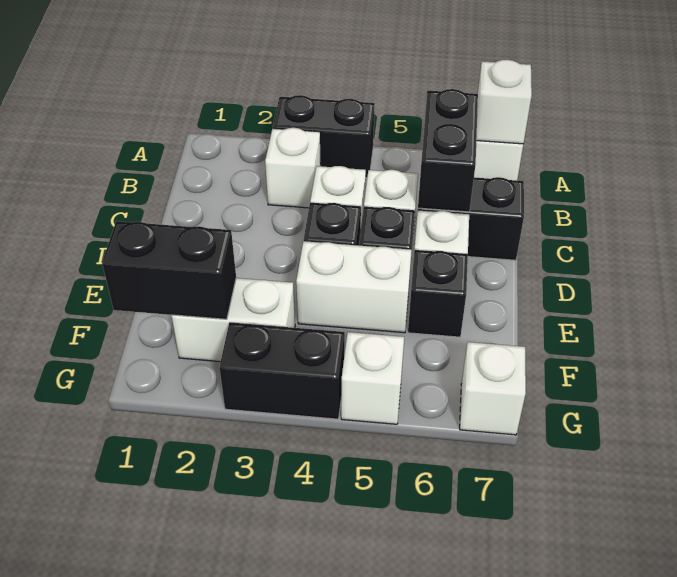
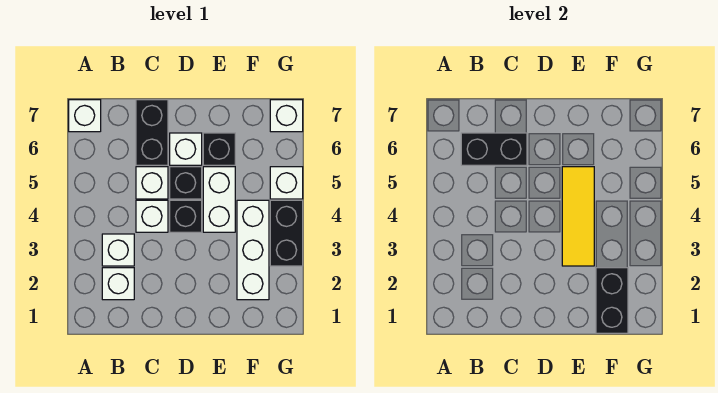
black 1x2 brick [273,95,375,178] -> none
white 1x1 brick [476,60,532,144] -> white 1x1 brick moved to [102,268,134,300]
none -> yellow 1x3 tile [562,167,594,266]
white 1x2 brick [172,278,295,362] -> white 1x3 brick [237,200,269,300]

